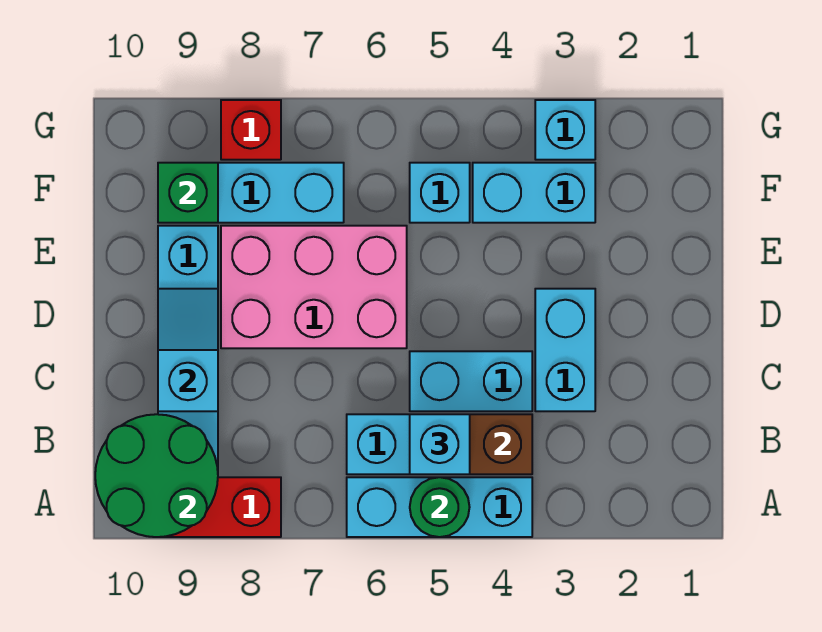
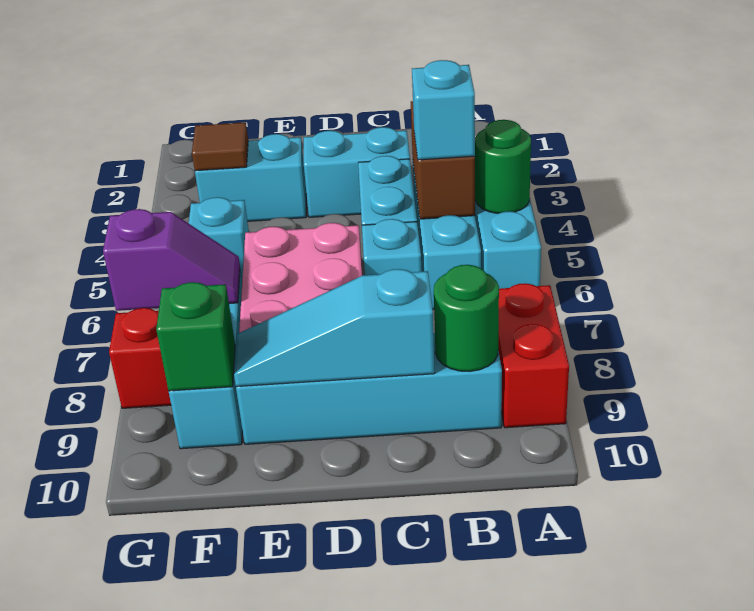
green 2x2 round brick [95,414,218,537] -> green 1x1 round brick [434,265,499,372]
cyan 1x2 slope [158,289,218,411] -> cyan 1x3 slope [234,269,435,387]
cyan 1x2 brick [473,163,595,223] -> cyan 1x2 brick turned to [195,134,306,221]
none -> brown 1x1 tile [192,122,248,171]
none -> purple 1x2 slope [103,209,240,311]
cyan 1x1 brick [535,100,595,160] -> cyan 1x1 brick moved to [362,219,422,275]

